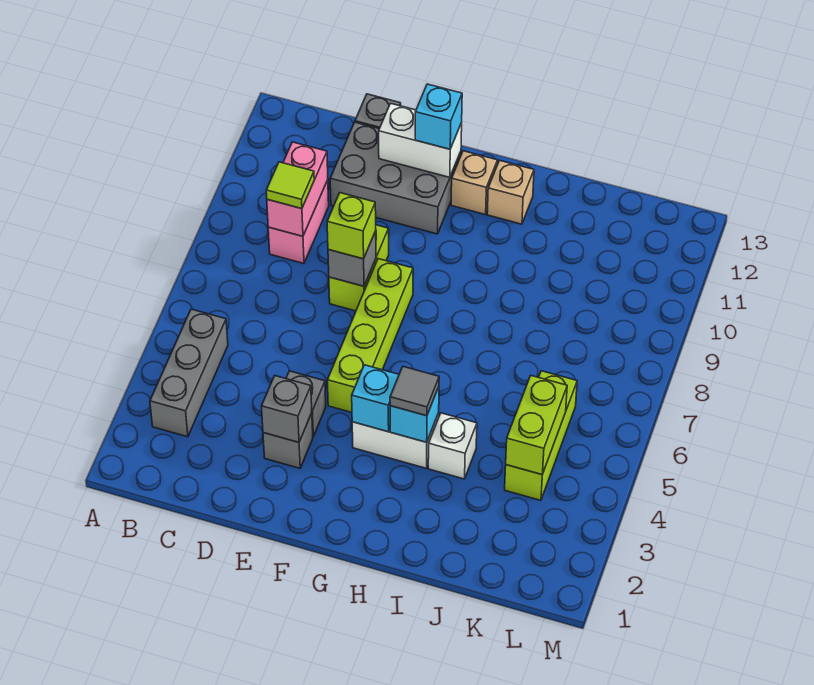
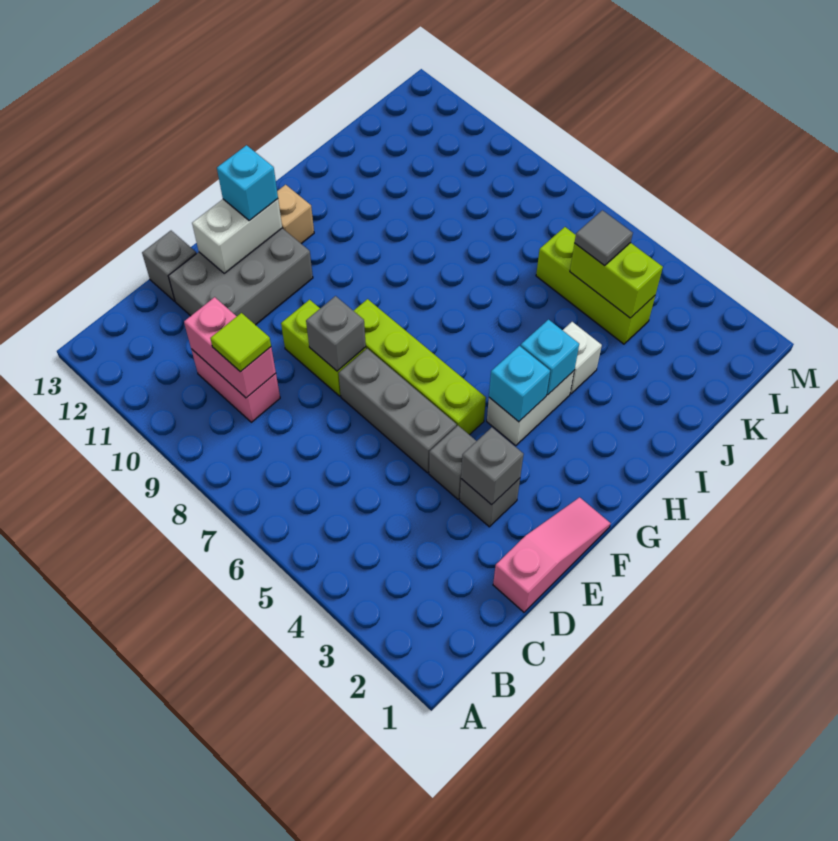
grey 1x3 brick [150,309,228,437] -> grey 1x3 brick moved to [339,349,456,473]
none -> pink 1x3 slope [493,497,611,612]
lime 1x1 brick [327,193,376,259] -> none
grey 1x1 tile [390,367,439,416] -> grey 1x1 tile moved to [575,210,633,266]
tan 1x1 brick [487,160,534,224] -> none

